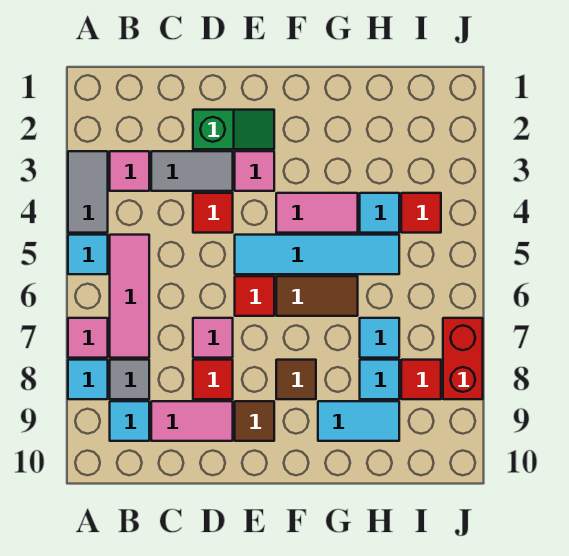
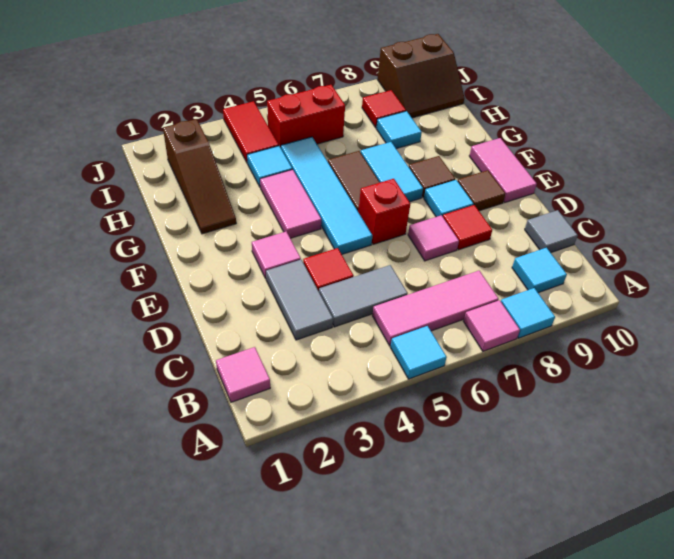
grey 1x2 tile [68,151,108,233] -> grey 1x2 tile moved to [319,265,408,327]
pink 1x1 tile [110,151,149,191] -> pink 1x1 tile moved to [216,347,270,402]
grey 1x1 tile [110,360,149,399] -> grey 1x1 tile moved to [525,210,578,253]
pink 1x2 tile [151,401,233,441] -> pink 1x2 tile moved to [469,138,537,203]
green 1x2 slope [193,110,274,149] -> none
red 1x1 tile [235,276,274,316] -> red 1x1 brick [358,179,410,244]
none -> brown 1x3 slope [163,119,236,234]
cyan 1x2 tile [318,401,399,441] -> cyan 1x2 tile moved to [361,142,423,202]
cyan 1x1 tile [360,318,399,358] -> cyan 1x1 tile moved to [424,180,473,217]
red 1x1 tile [401,193,441,233] -> red 1x2 tile [223,101,279,163]
none -> brown 2x2 slope [377,34,464,118]
red 1x2 brick [443,318,483,399] -> red 1x2 brick moved to [267,85,345,148]

